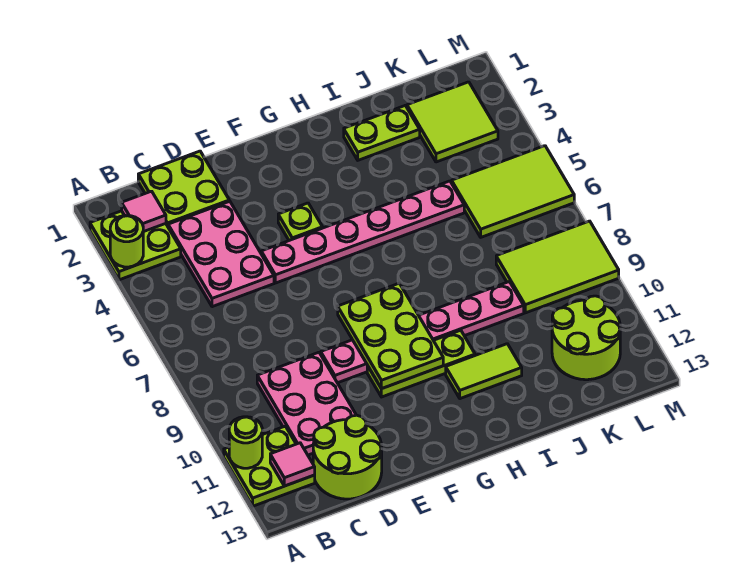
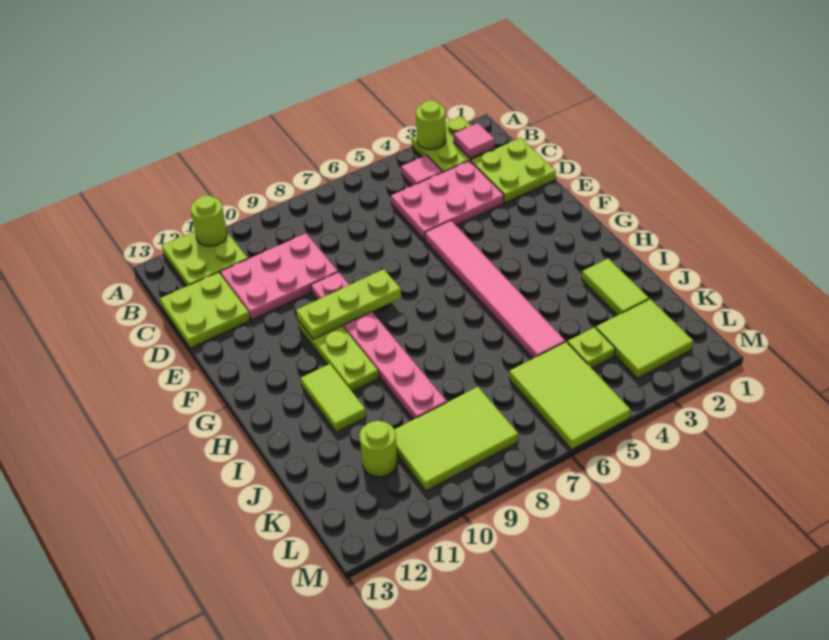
pink 1x1 tile [270,443,315,486] -> pink 1x1 tile moved to [401,155,442,186]
lime 2x2 round brick [313,415,382,499] -> lime 2x2 plate [160,272,250,348]
pink 1x6 plate [261,181,464,283] -> pink 1x6 tile [425,220,565,358]
lime 1x1 plate [278,203,323,241] -> lime 1x1 plate moved to [568,327,615,368]
lime 2x3 plate [338,283,443,389] -> lime 1x3 plate [296,269,401,339]
lime 1x2 plate [344,106,420,160] -> lime 1x2 tile [582,258,649,315]
lime 2x3 tile [496,221,619,313] -> lime 2x3 tile turned to [394,387,518,491]
lime 2x2 round brick [552,296,620,380] -> lime 1x1 round brick [360,421,398,477]

